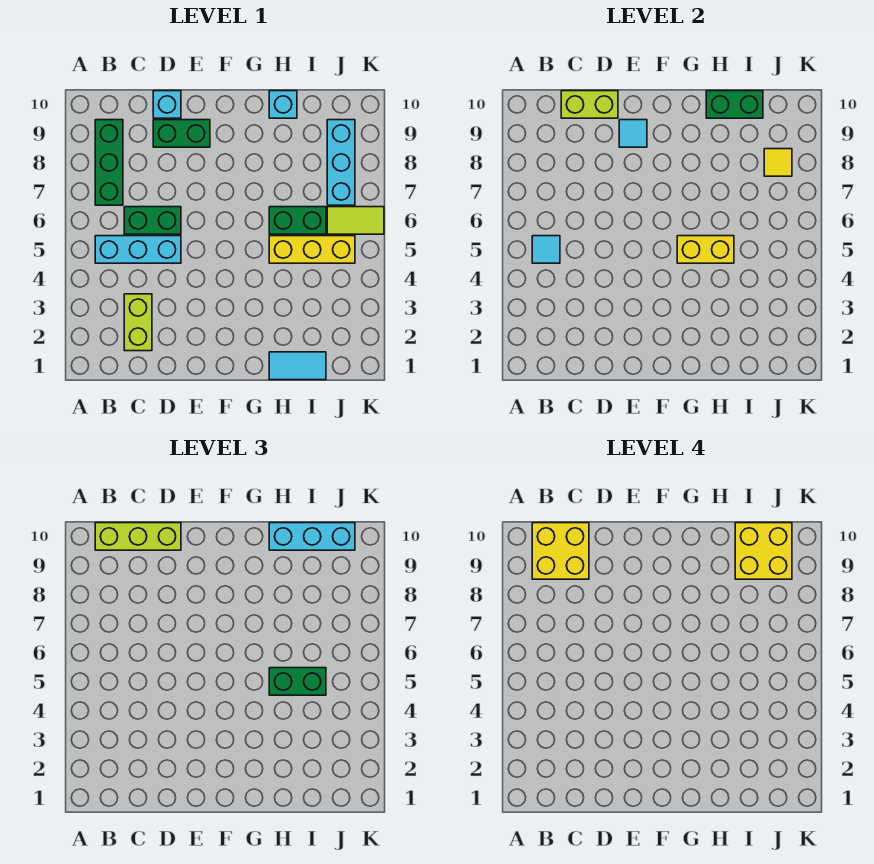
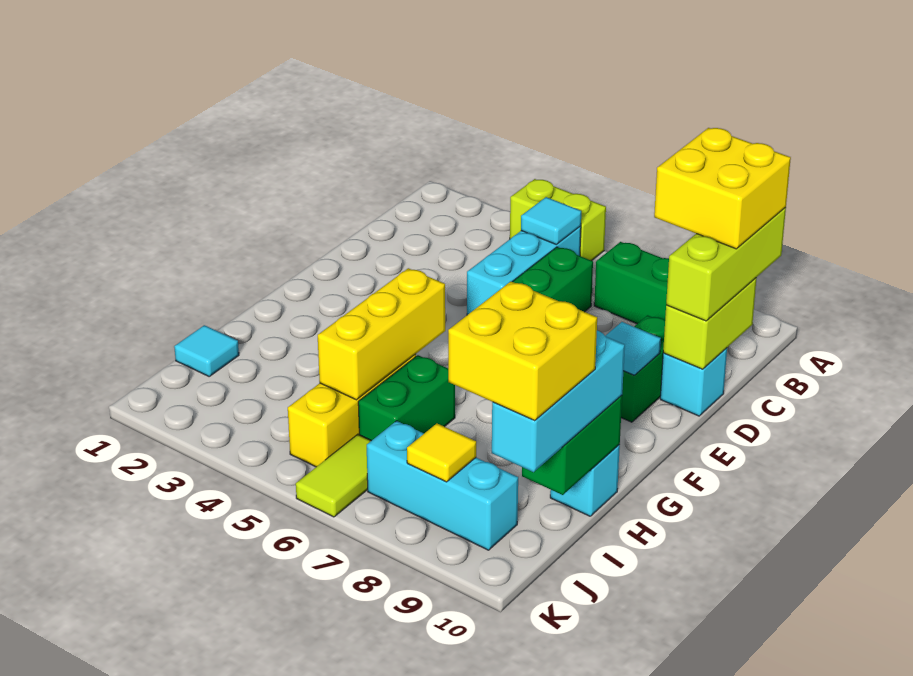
lime 1x2 brick [124,294,152,351] -> lime 1x2 brick moved to [510,179,606,261]
yellow 1x2 brick [677,236,734,263] -> yellow 1x3 brick [318,268,445,400]
cyan 1x2 tile [269,352,326,380] -> cyan 1x1 tile [174,325,239,376]
green 1x2 brick [269,668,326,695] -> none

